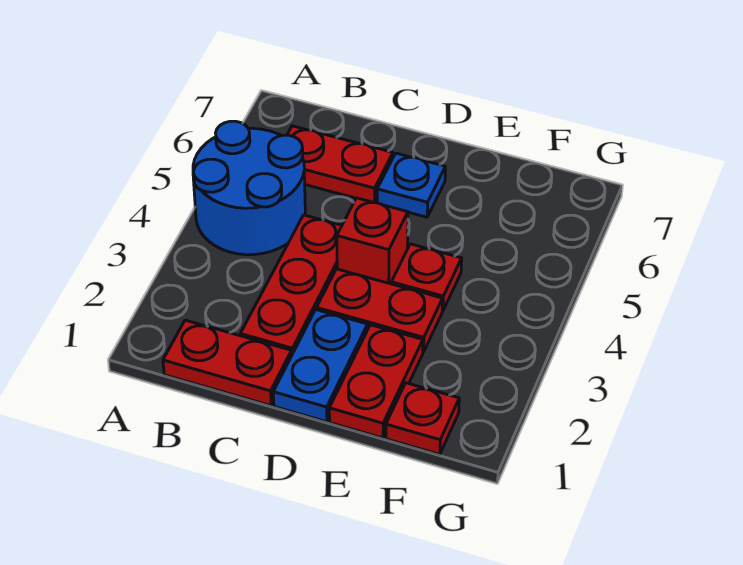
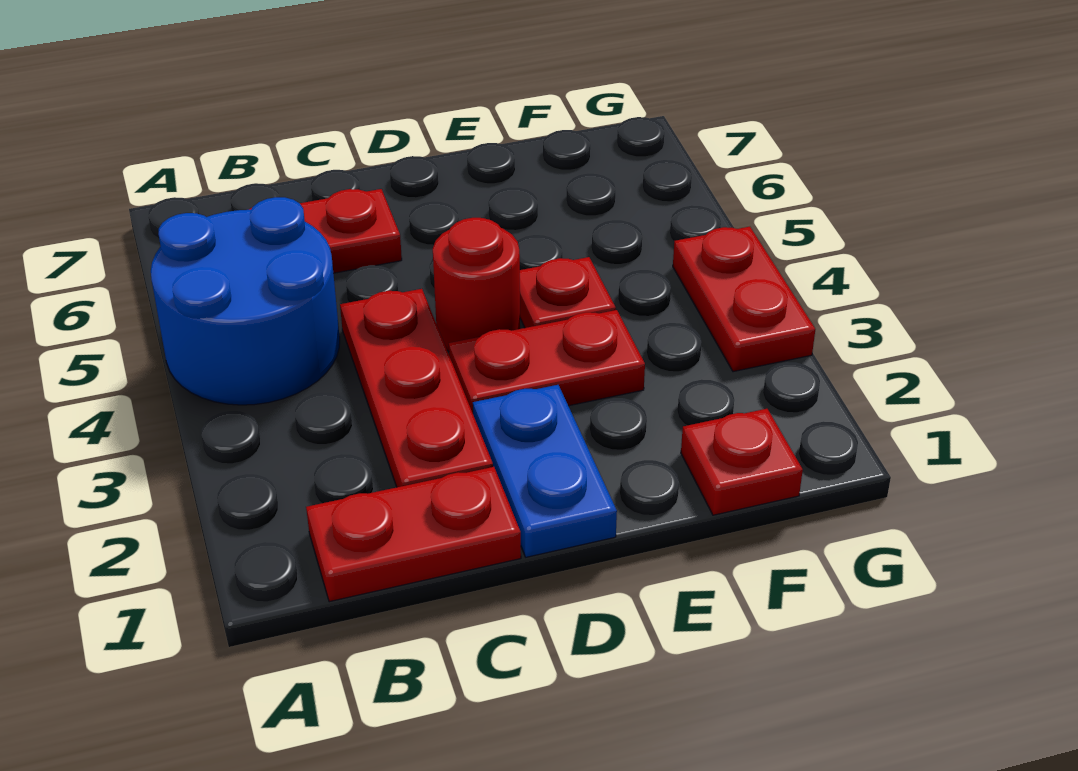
red 1x1 brick [337,198,408,284] -> red 1x1 round brick [433,218,520,351]
blue 1x1 plate [377,153,445,217] -> none
red 1x2 plate [329,325,423,438] -> red 1x2 plate moved to [673,227,815,372]

